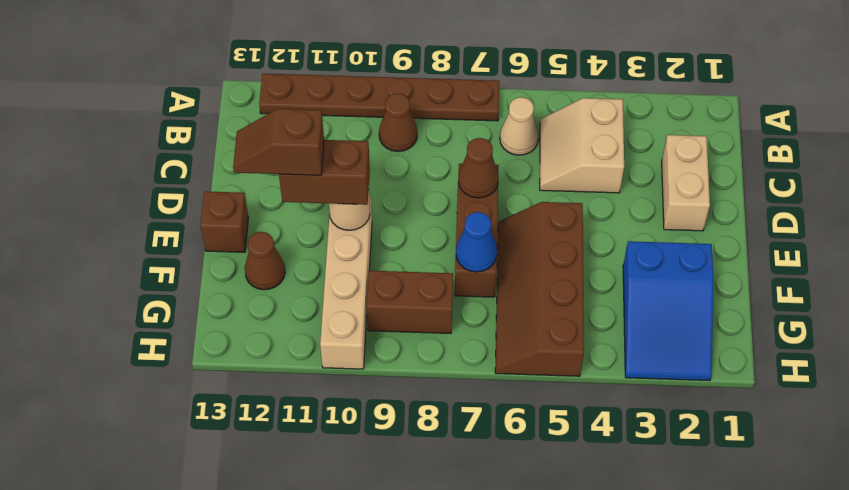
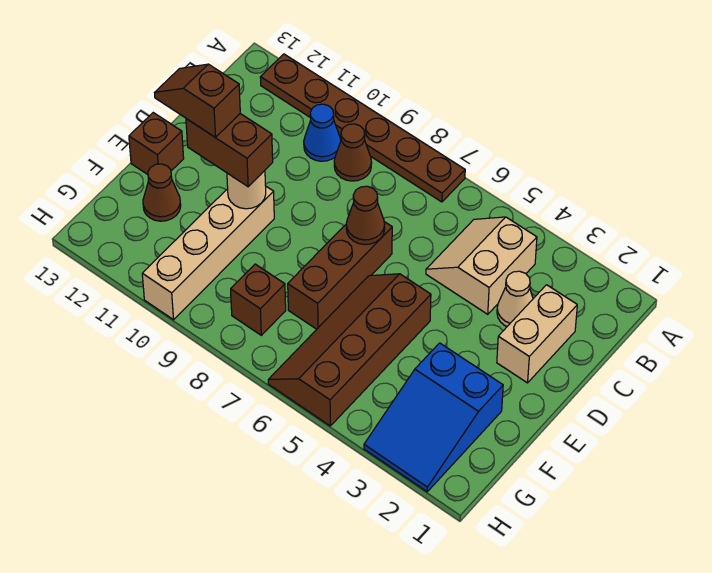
tan 1x1 cone [500,97,539,155] -> tan 1x1 cone moved to [497,271,533,326]
blue 1x1 cone [456,212,497,272] -> blue 1x1 cone moved to [304,104,341,161]
brown 1x2 brick [367,271,453,333] -> brown 1x1 brick [231,264,286,335]

